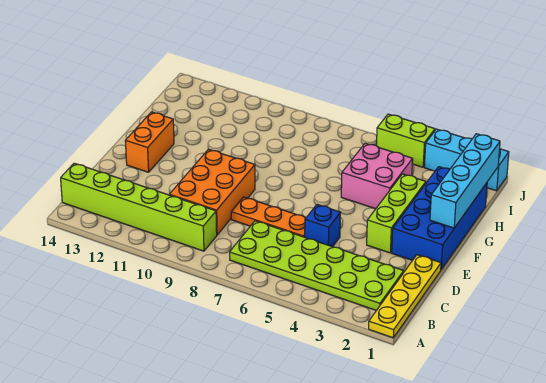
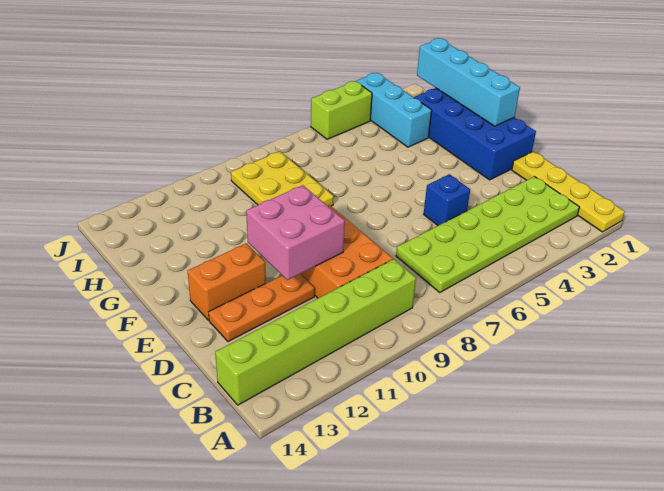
orange 1x3 plate [231,197,306,237] -> orange 1x3 plate moved to [209,274,315,342]
lime 1x3 brick [367,174,426,253] -> none
orange 1x2 brick [125,112,174,172] -> orange 1x2 brick turned to [188,243,266,320]
pink 2x2 brick [341,143,413,209] -> pink 2x2 brick moved to [246,185,345,280]
none -> yellow 2x3 plate [231,151,334,206]
cyan 1x3 brick [424,129,509,191] -> cyan 1x3 brick turned to [356,73,432,147]

